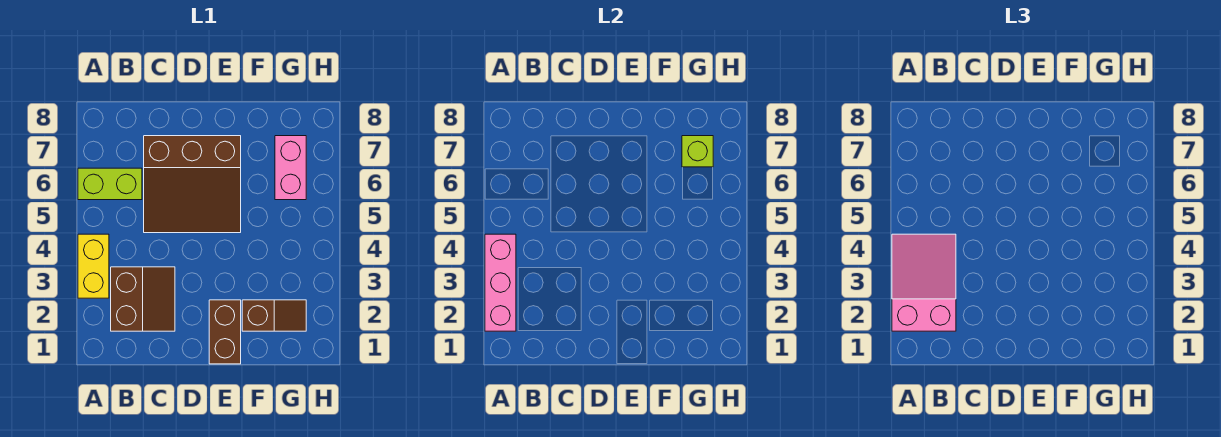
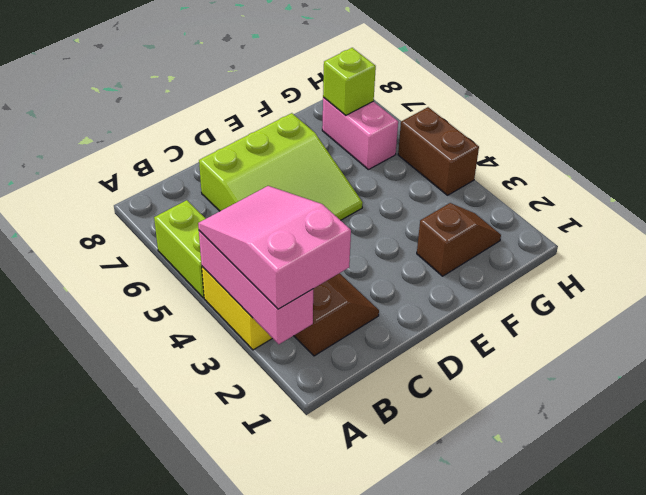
lime 1x2 brick [78,168,142,200] -> lime 1x2 brick turned to [154,200,206,298]
brown 3x3 slope [144,136,241,233] -> lime 3x3 slope [199,113,363,220]
brown 1x2 brick [209,300,241,364] -> brown 1x2 brick moved to [398,107,479,195]

